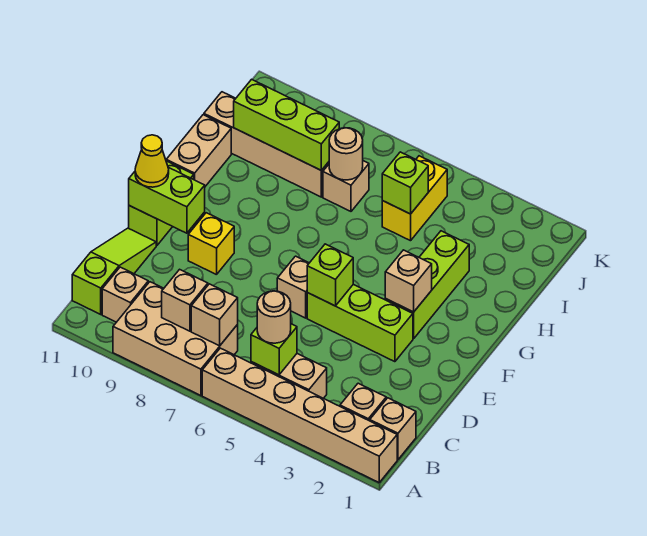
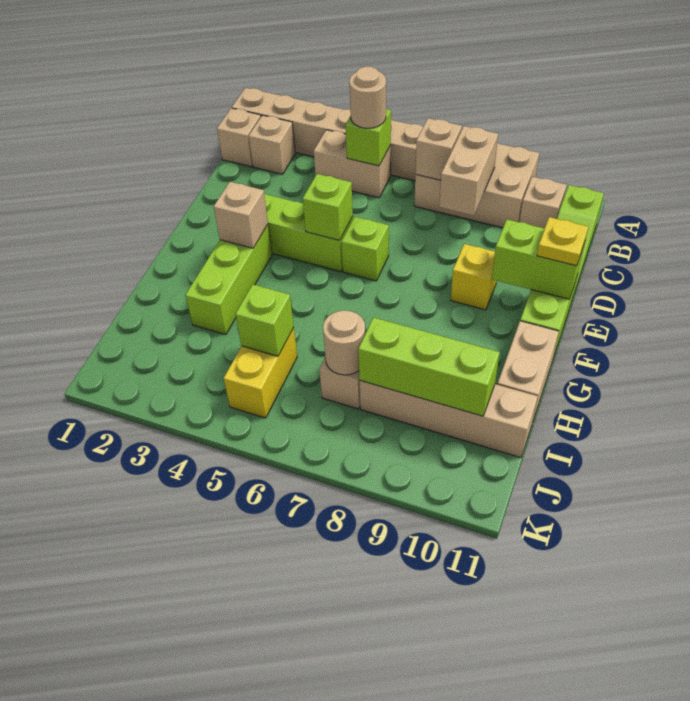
tan 1x1 brick [162,269,208,331] -> tan 1x2 brick [439,126,498,215]
tan 1x1 brick [277,256,309,318] -> lime 1x1 brick [341,217,389,281]
yellow 1x1 cone [135,135,169,187] -> yellow 1x1 plate [537,217,588,266]

